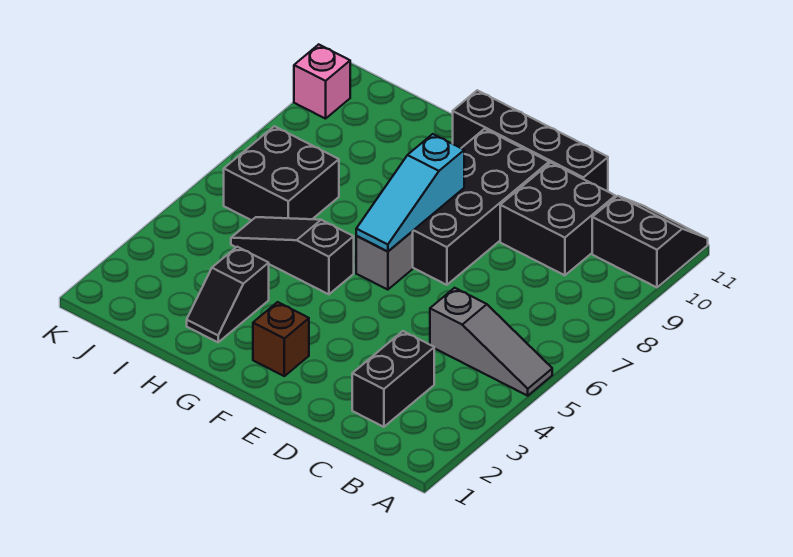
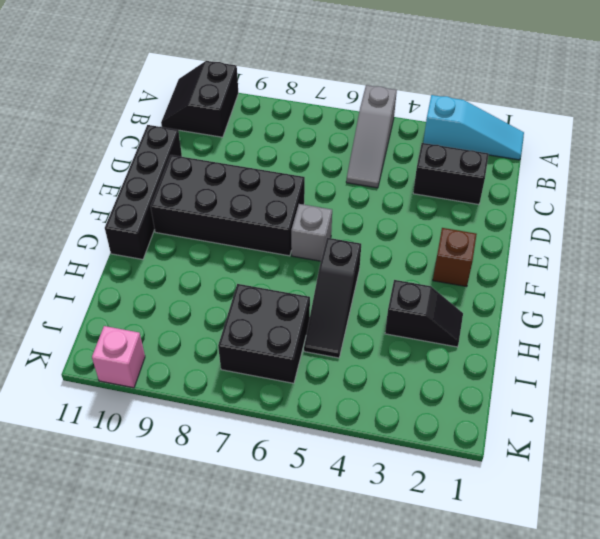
grey 1x3 slope [430,288,552,396] -> grey 1x3 slope turned to [346,85,397,188]
black 2x2 brick [500,163,615,275] -> none
cyan 1x3 slope [356,134,464,252] -> cyan 1x3 slope moved to [423,95,524,160]

